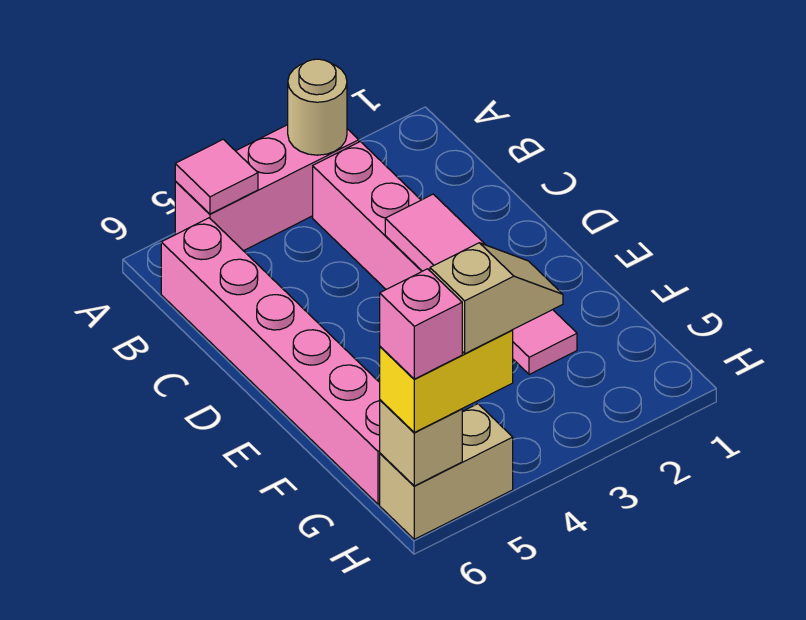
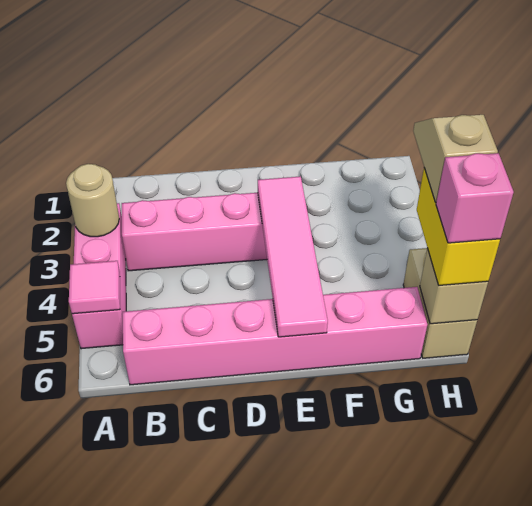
pink 1x4 tile [385,194,577,375] -> pink 1x4 tile turned to [258,176,328,337]

